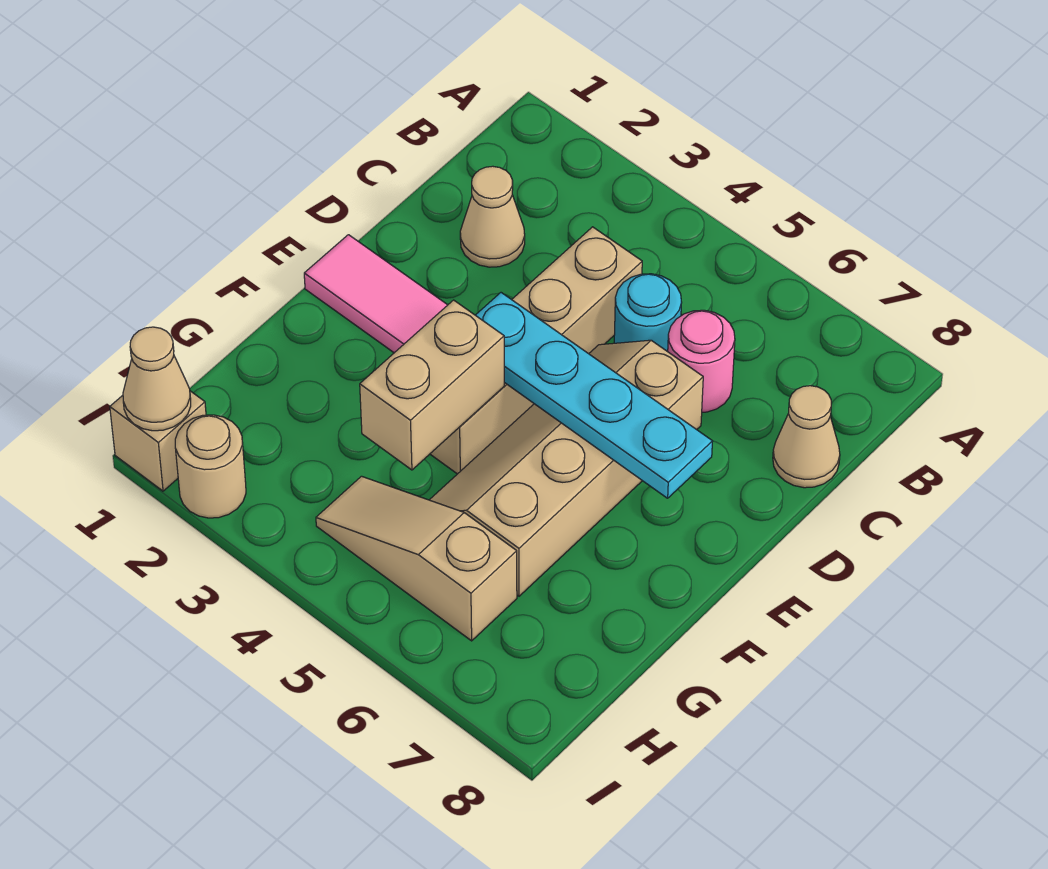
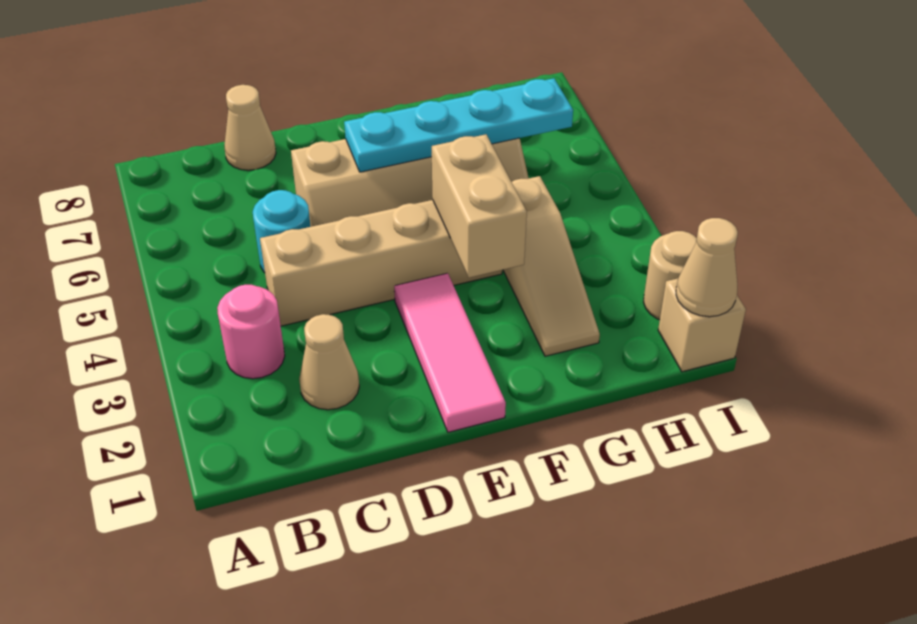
pink 1x1 round brick [668,310,735,412] -> pink 1x1 round brick moved to [217,285,285,379]
cyan 1x4 plate [476,293,713,498] -> cyan 1x4 plate turned to [344,78,573,172]
tan 1x2 brick [360,300,504,470] -> tan 1x2 brick turned to [432,134,527,278]
tan 1x3 slope [316,476,517,641] -> tan 1x3 slope moved to [503,176,600,356]

